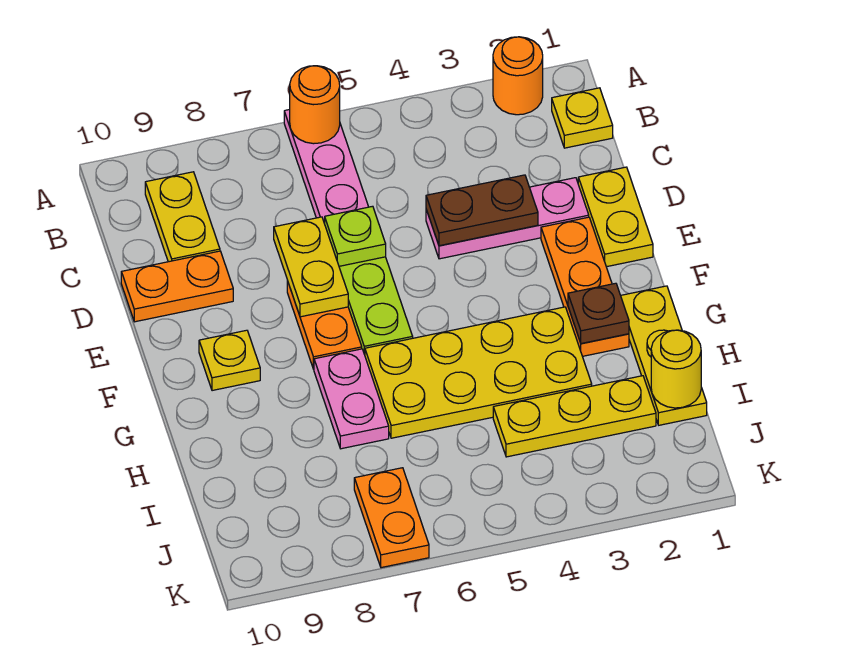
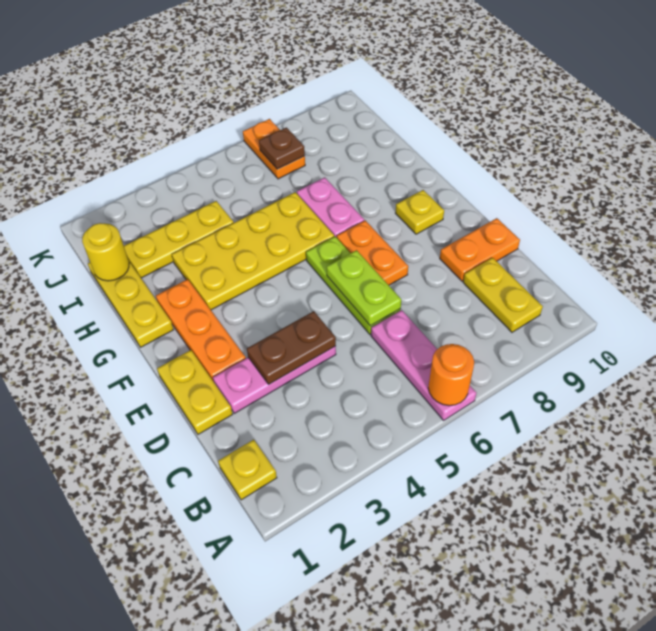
orange 1x1 round brick [493,37,543,115] -> none
lime 1x1 plate [325,206,386,266] -> lime 1x2 plate [326,250,401,326]
yellow 1x2 plate [274,217,348,317] -> none
brown 1x1 plate [568,283,629,344] -> brown 1x1 plate moved to [259,128,305,169]

